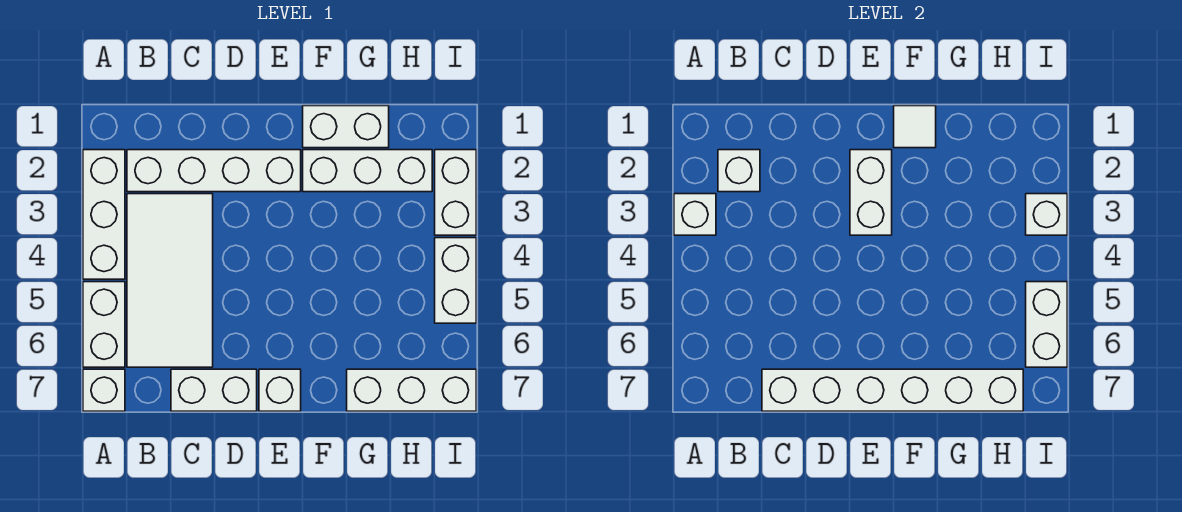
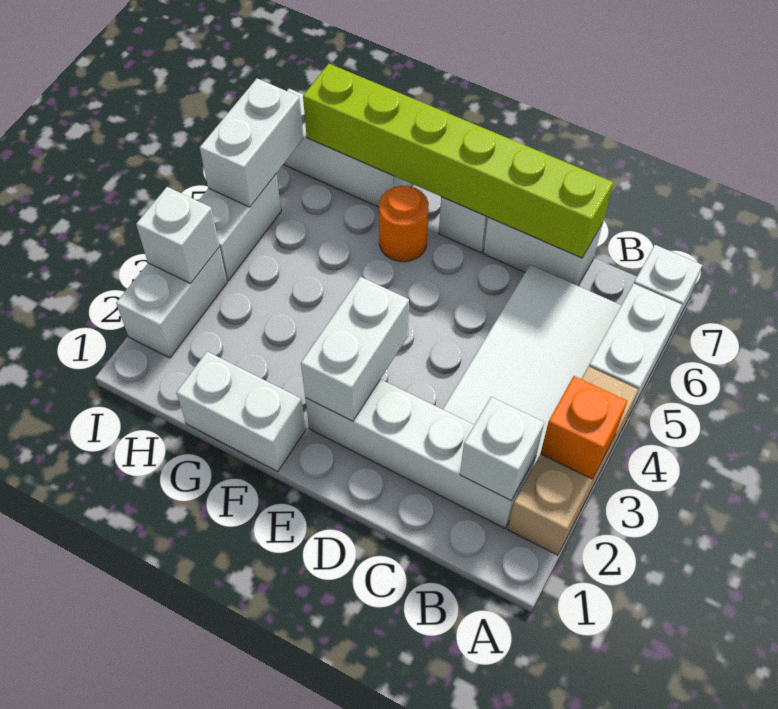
white 1x3 brick [83,150,125,279] -> tan 1x3 brick [508,366,638,555]
white 1x1 brick [674,194,716,235] -> orange 1x1 brick [540,376,627,479]
white 1x6 brick [762,369,1023,411] -> lime 1x6 brick [303,64,613,258]
white 1x1 tile [894,106,936,148] -> none
white 1x3 brick [303,150,432,192] -> none
none -> orange 1x1 round brick [379,186,429,262]

